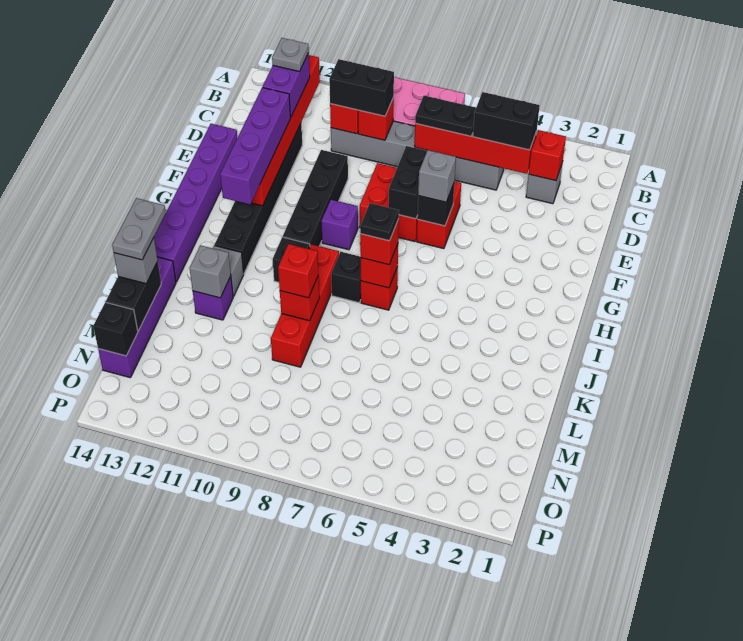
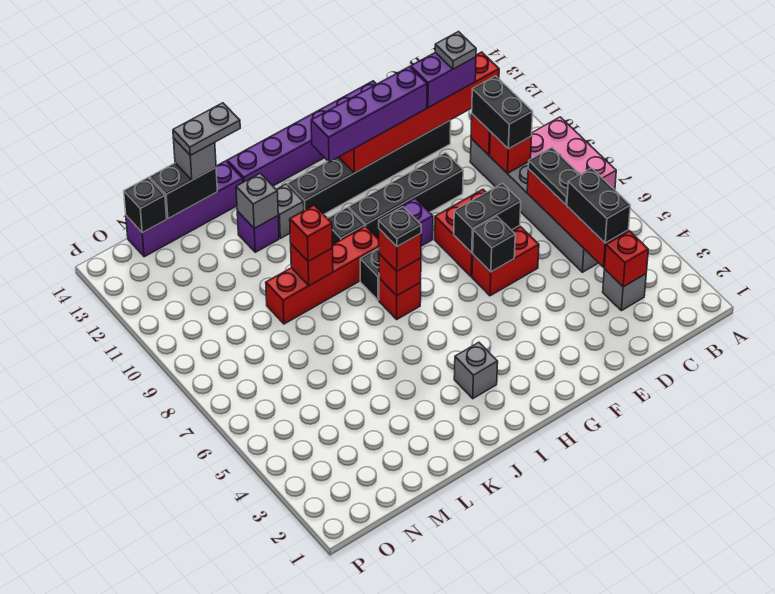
grey 1x1 brick [418,150,456,202] -> grey 1x1 brick moved to [454,342,498,399]

